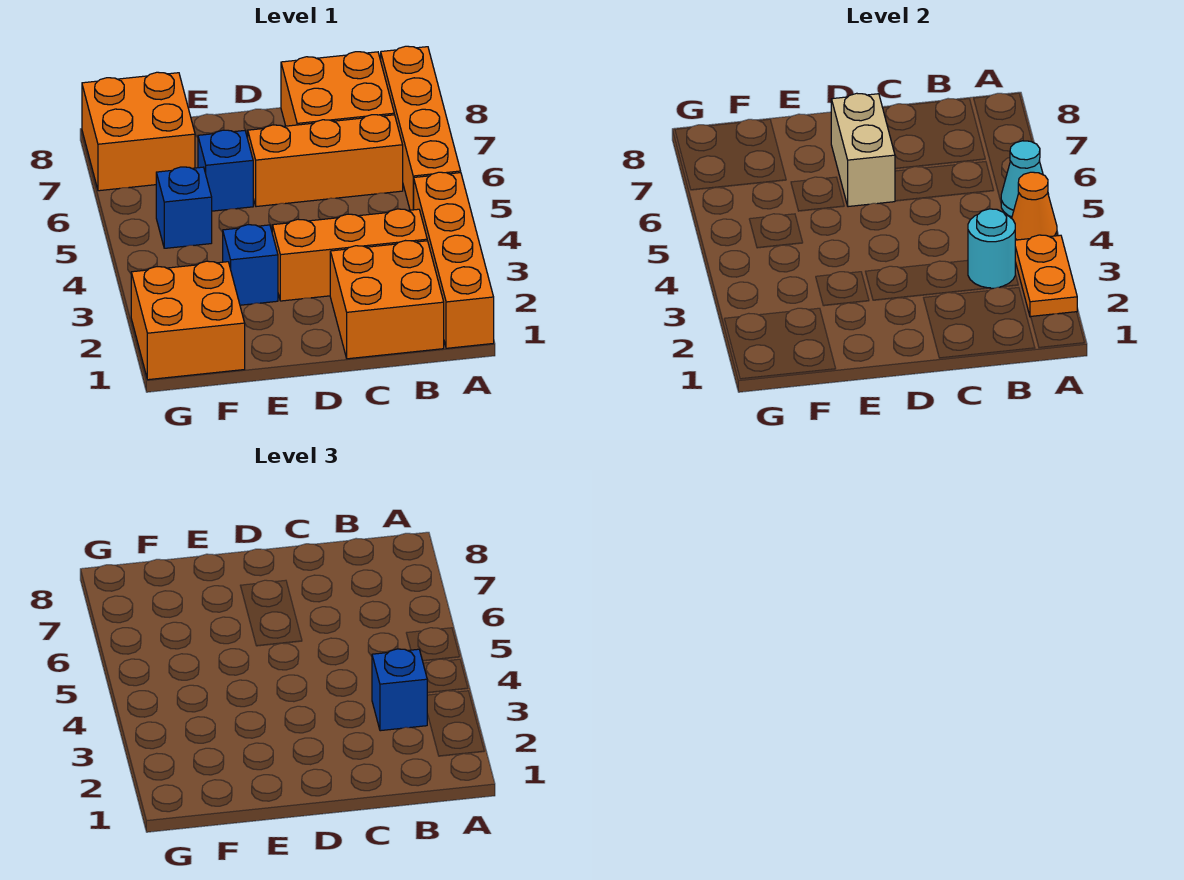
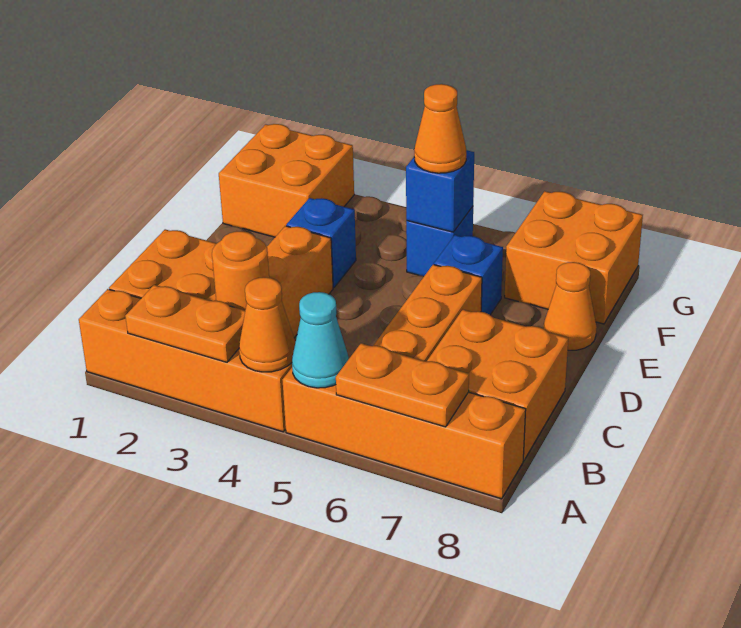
none -> orange 1x2 plate [336,343,469,427]
cyan 1x1 round brick [968,209,1015,288] -> orange 1x1 round brick [212,231,269,310]
blue 1x1 brick [372,649,428,731] -> blue 1x1 brick moved to [406,150,474,232]
tan 1x2 brick [831,93,895,207] -> none
none -> orange 1x1 cone [543,262,597,350]
none -> orange 1x1 cone [414,84,466,173]

